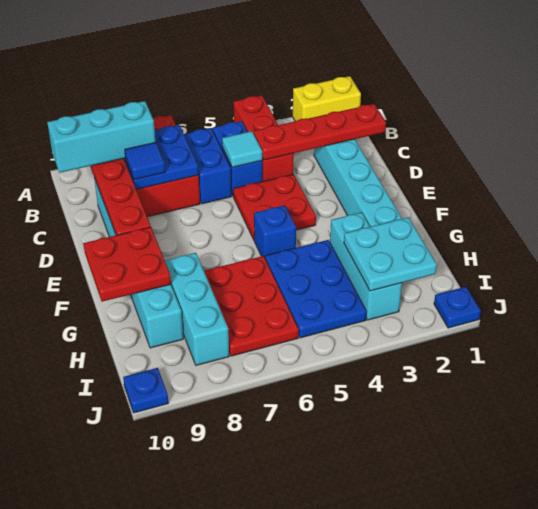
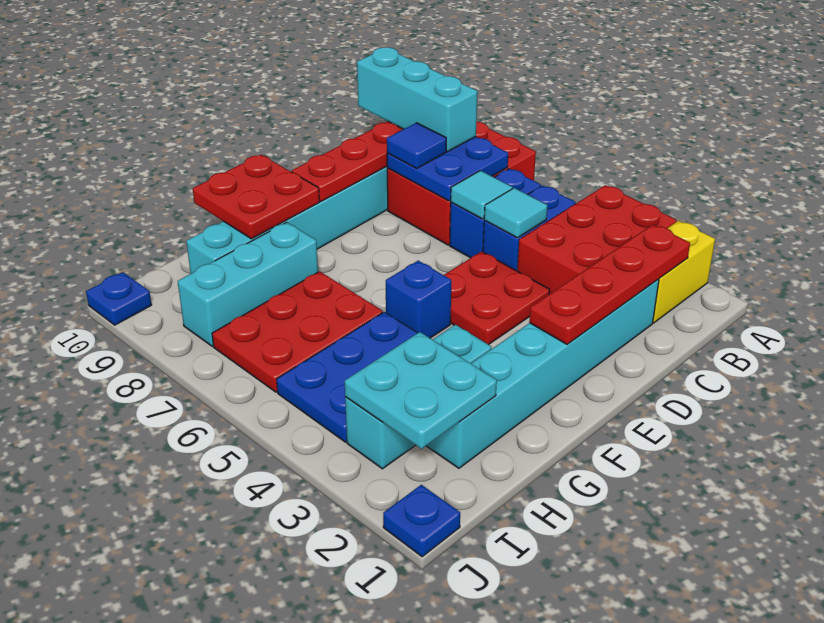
yellow 1x2 brick [293,76,361,121] -> yellow 1x2 brick turned to [653,221,715,323]
red 1x3 brick [234,95,294,181] -> red 2x3 brick [517,185,677,294]
red 1x4 plate [254,104,386,160] -> red 1x4 plate turned to [529,225,690,344]
none -> cyan 1x1 tile [450,171,512,219]

